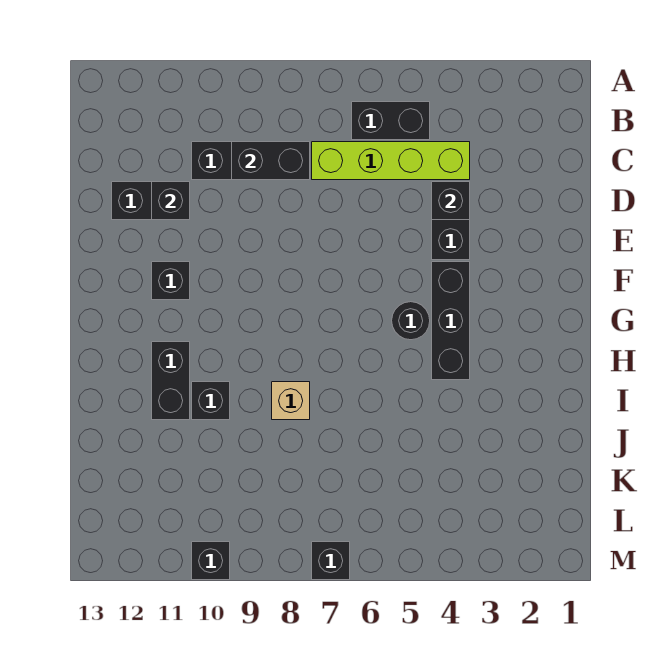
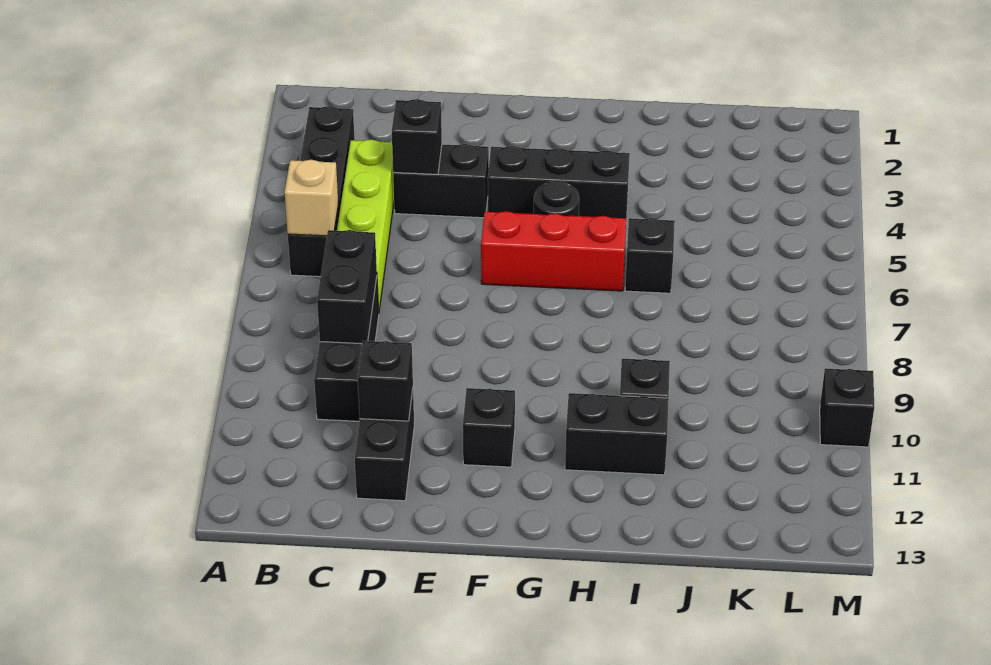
black 1x2 brick [352,102,430,140] -> black 1x4 brick [288,106,355,277]
none -> red 1x3 brick [481,211,626,291]
tan 1x1 brick [272,382,310,420] -> tan 1x1 brick moved to [284,160,338,236]
black 1x1 brick [312,542,350,580] -> black 1x1 brick moved to [625,218,675,293]

